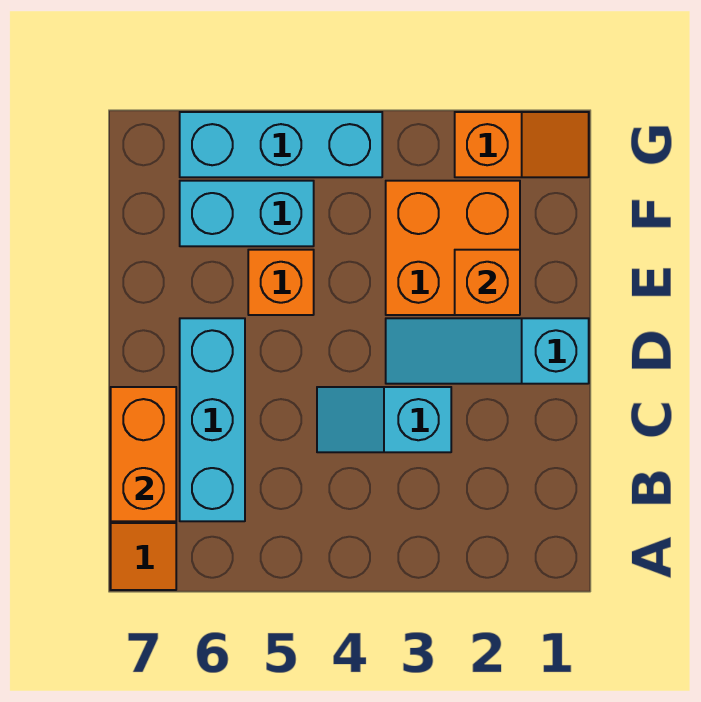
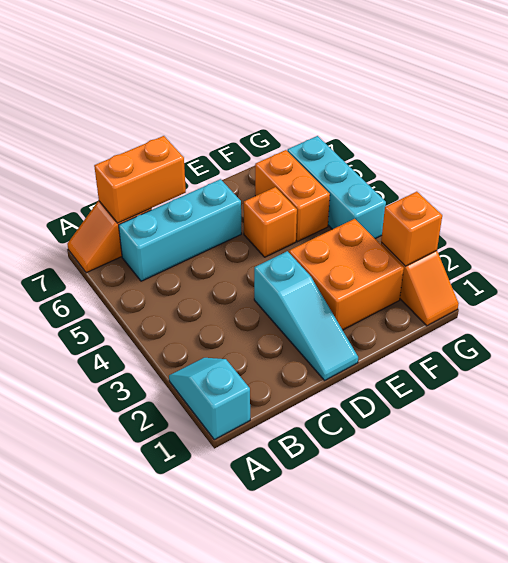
cyan 1x2 slope [317,387,451,452] -> cyan 1x2 slope moved to [169,358,250,440]
cyan 1x3 slope [386,318,589,384] -> cyan 1x3 slope turned to [254,251,358,380]
orange 1x1 brick [455,250,520,315] -> orange 1x1 brick moved to [381,192,442,266]
cyan 1x2 brick [180,181,314,246] -> orange 1x2 brick [255,150,330,242]

